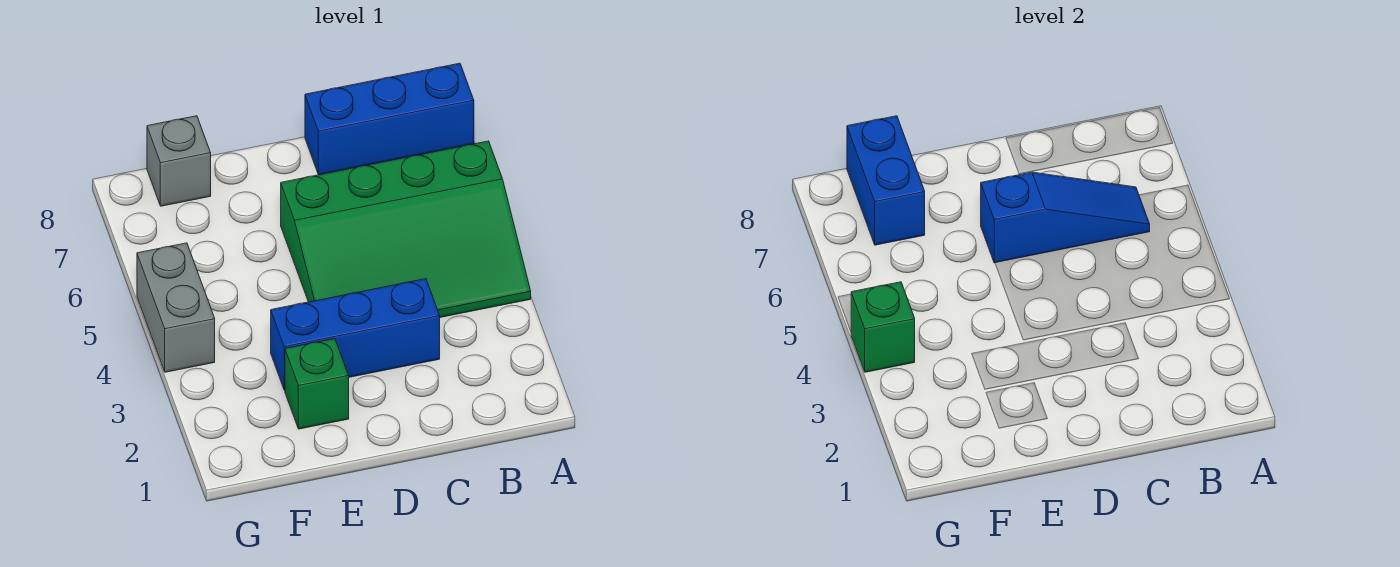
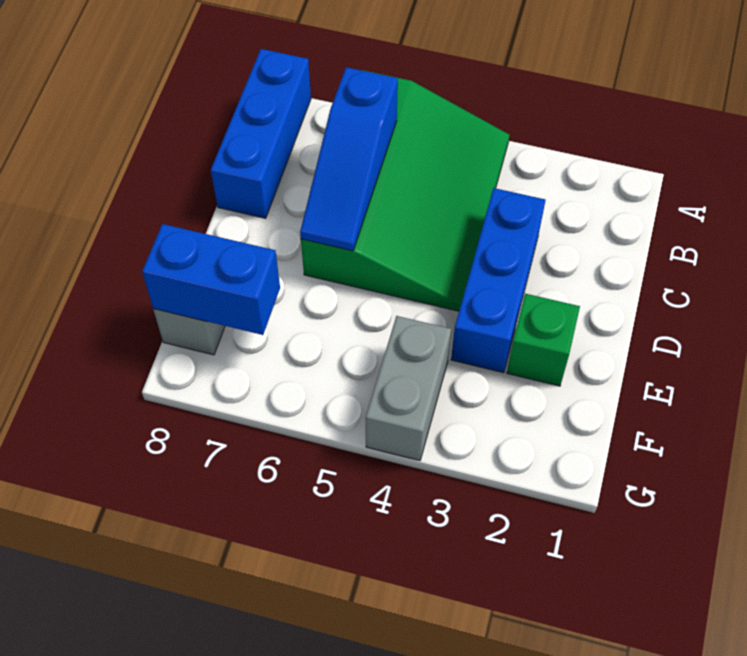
blue 1x3 slope [981,172,1150,263] -> blue 1x3 slope turned to [300,67,398,251]
grey 1x2 brick [137,243,215,372] -> grey 1x2 brick turned to [365,316,451,461]
green 1x1 brick [851,282,915,372] -> none

